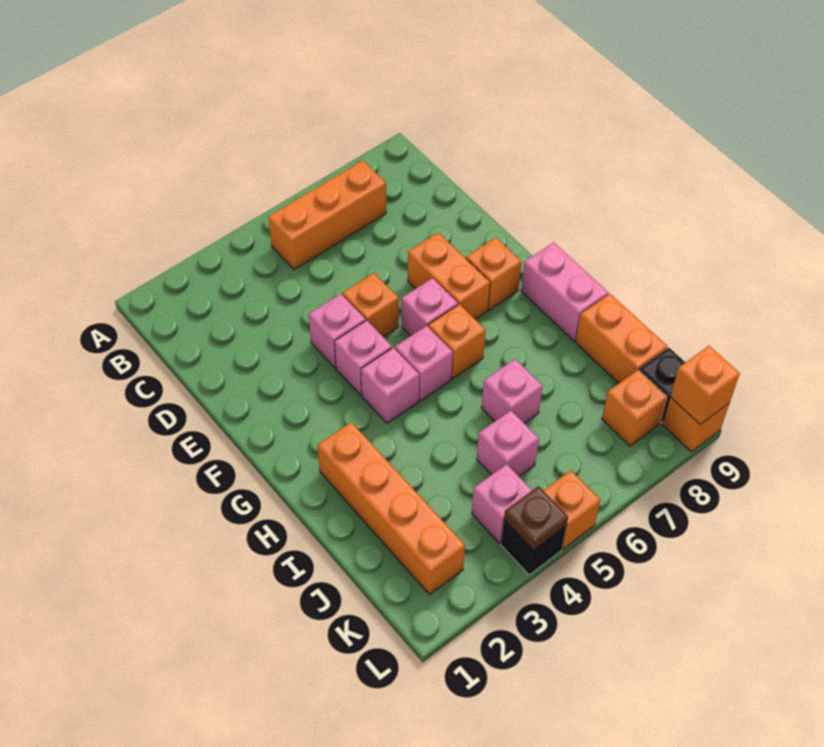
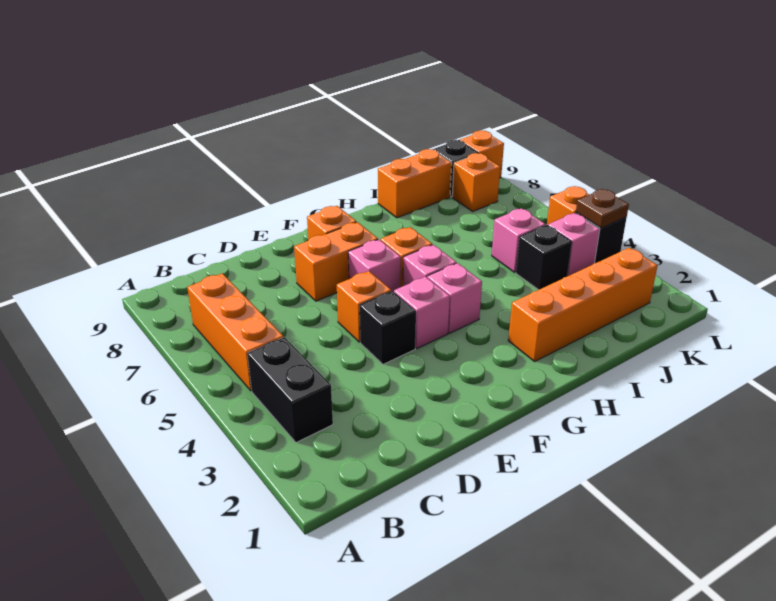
none -> black 1x2 brick [247,337,333,443]
pink 1x1 brick [309,294,366,368] -> black 1x1 brick [360,291,416,364]
pink 1x2 brick [521,242,608,341] -> none
pink 1x1 brick [481,359,543,423] -> none
none -> black 1x1 brick [516,225,572,290]
orange 1x1 brick [670,346,740,425] -> none

